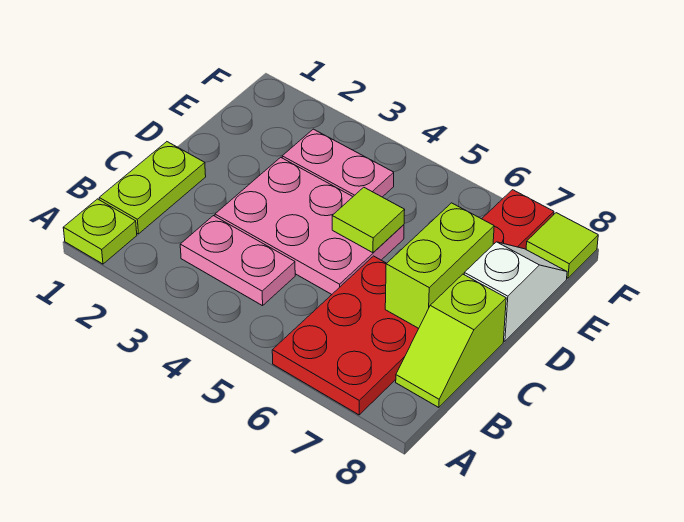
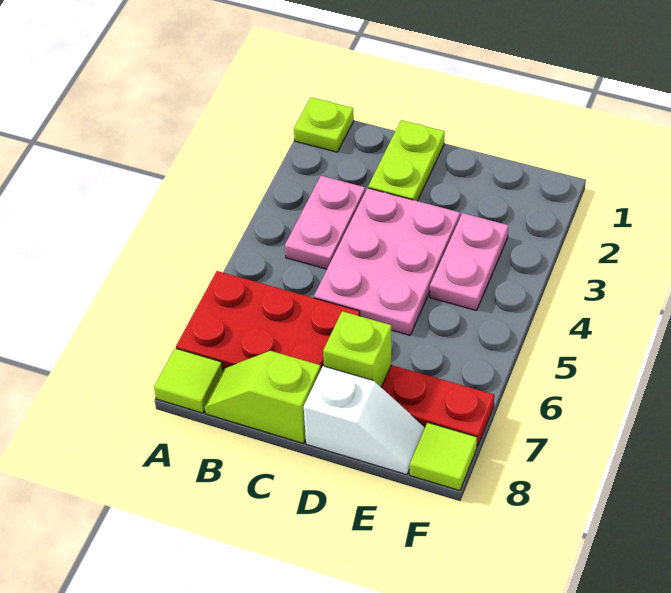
lime 1x2 plate [99,142,206,234] -> lime 1x2 plate turned to [368,120,445,201]
lime 1x2 brick [385,203,494,328] -> lime 1x1 brick [323,311,391,387]
lime 1x1 tile [332,187,405,253] -> lime 1x1 tile moved to [154,348,223,413]

